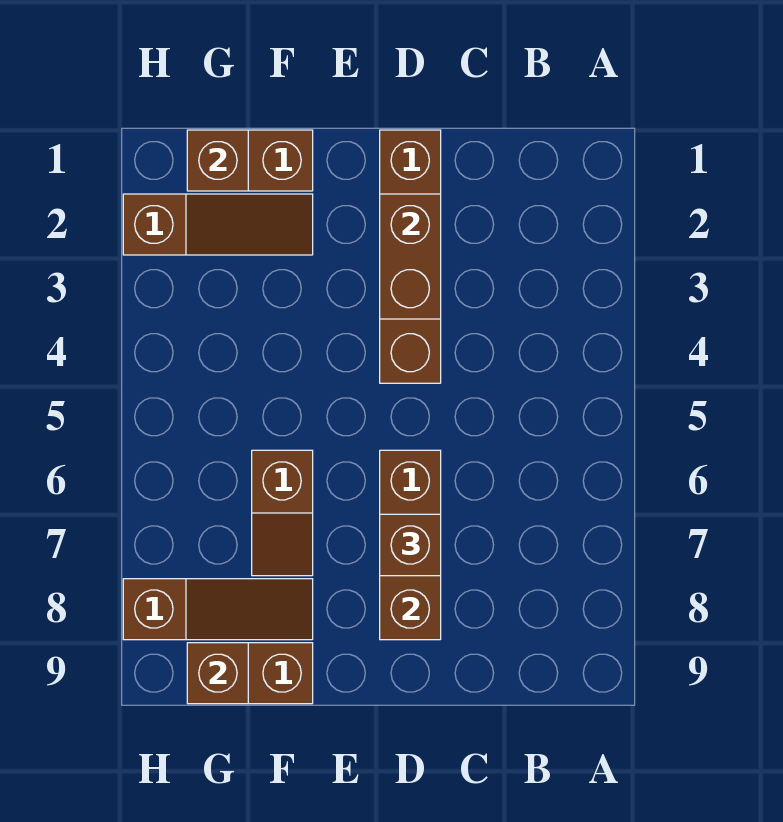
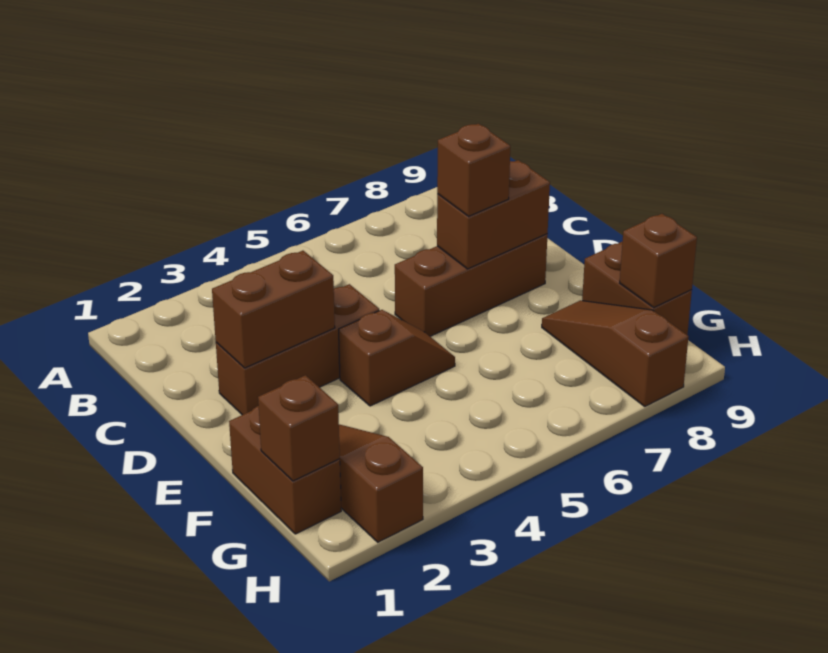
brown 1x4 brick [380,130,441,383] -> brown 1x3 brick [216,284,379,415]
brown 1x2 slope [252,450,313,576] -> brown 1x2 slope moved to [339,310,455,406]

